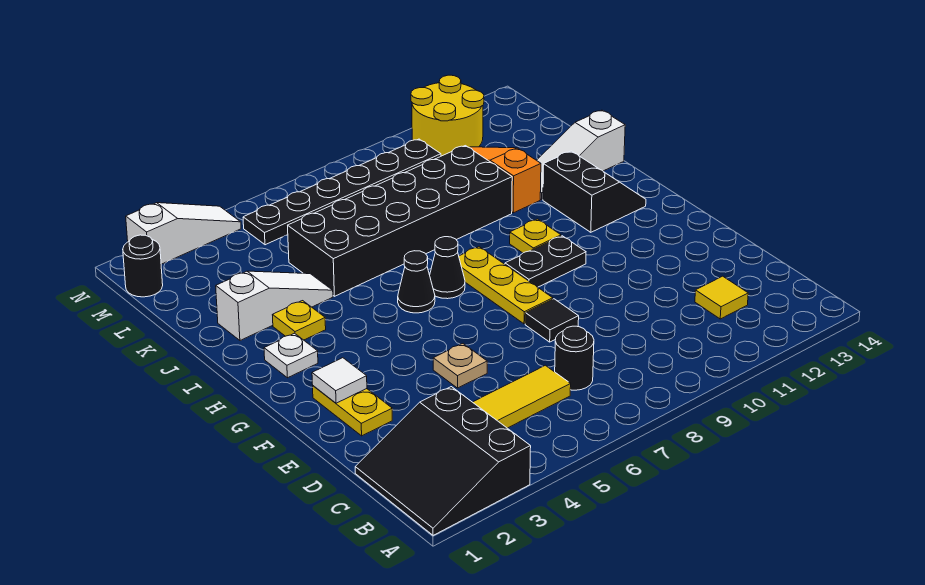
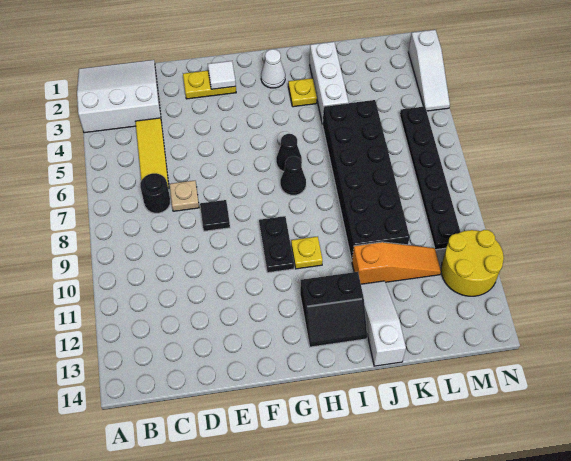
black 3x3 slope [355,387,531,535] -> white 3x3 slope [77,60,161,133]
yellow 1x1 tile [695,276,748,319] -> none
tan 1x1 plate [433,344,487,388] -> tan 1x1 plate moved to [170,180,199,211]
yellow 1x3 plate [459,247,553,324] -> none
white 1x1 plate [264,333,318,378] -> white 1x1 cone [261,49,285,88]
white 1x3 slope [216,271,333,340] -> white 1x3 brick [310,42,349,124]
black 1x1 round brick [123,235,163,297] -> none

